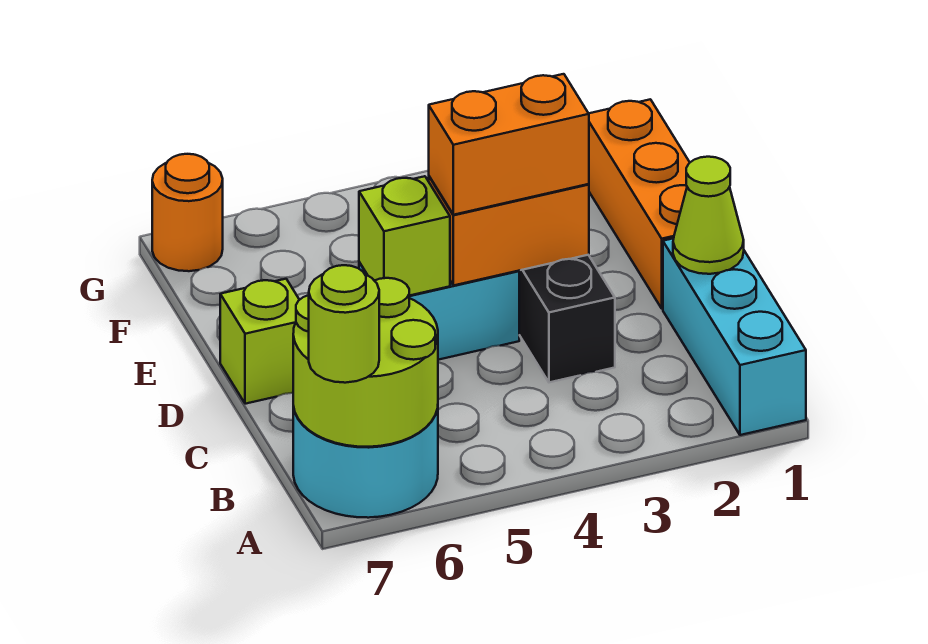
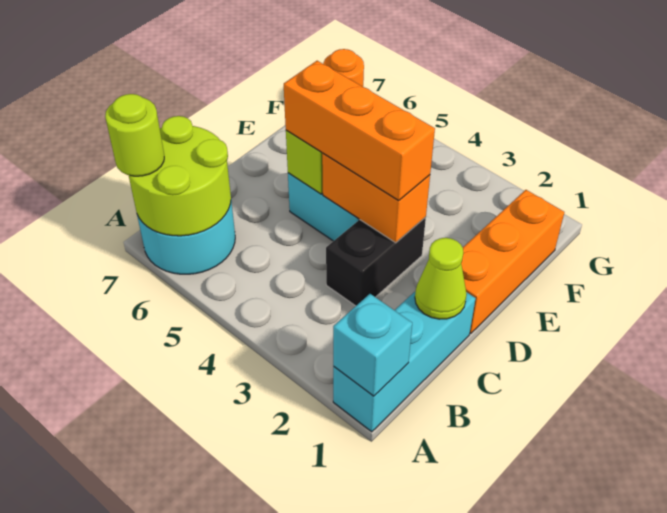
none -> cyan 1x1 brick [333,294,412,396]
orange 1x2 brick [429,74,589,215] -> orange 1x3 brick [284,61,435,200]
lime 1x1 brick [220,279,299,404] -> none

